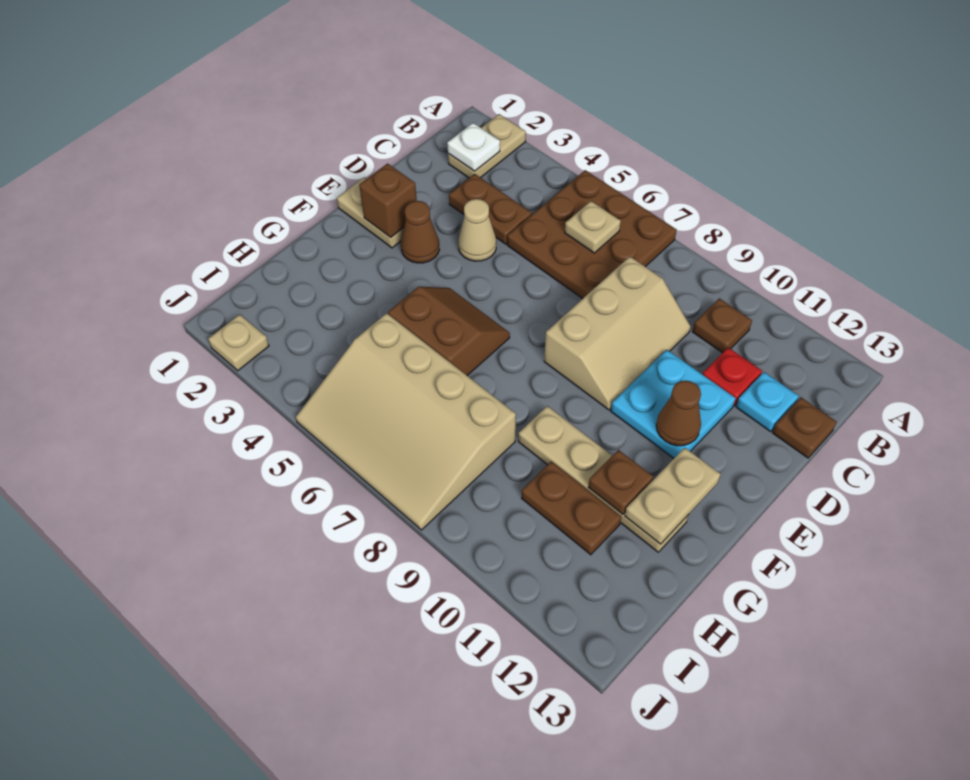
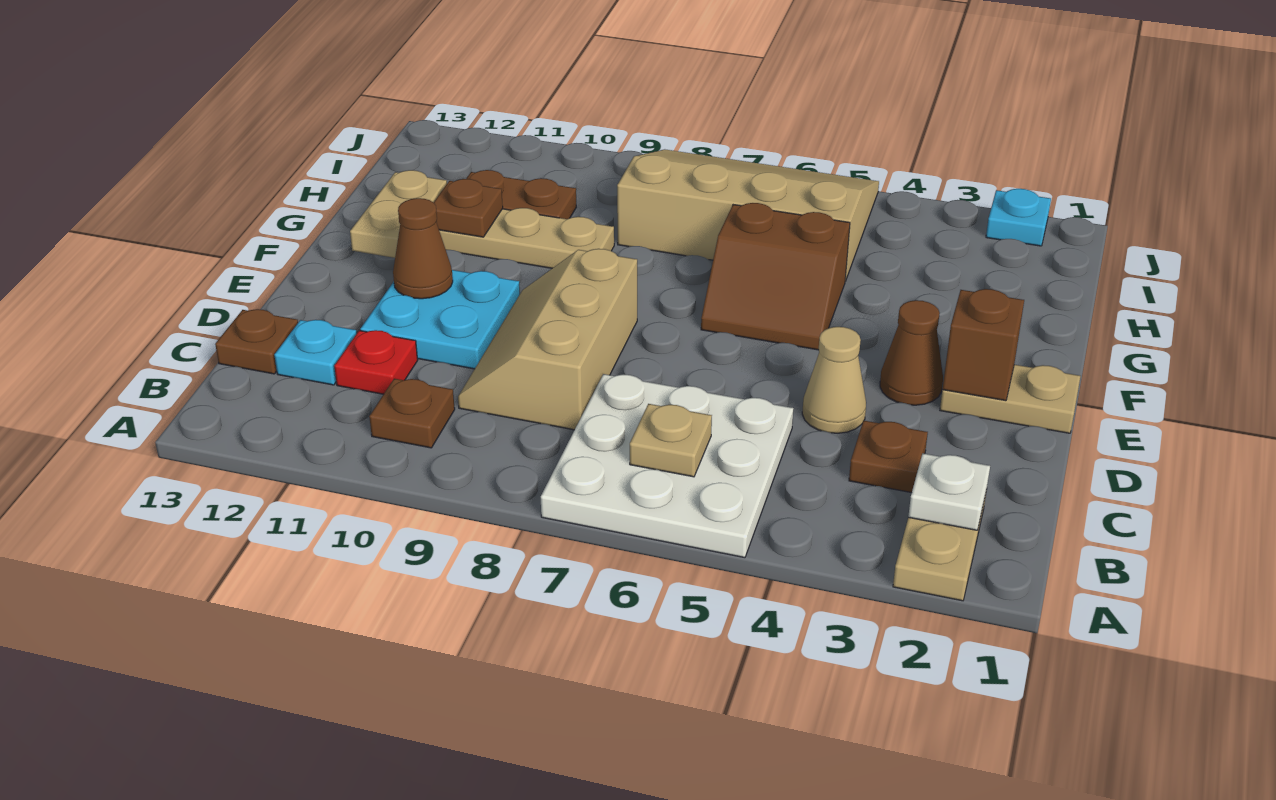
brown 3x3 plate [507,170,677,299] -> white 3x3 plate [541,374,793,558]
brown 1x2 plate [449,174,532,244] -> brown 1x1 plate [849,421,928,493]
tan 1x1 plate [208,315,269,371] -> cyan 1x1 plate [986,189,1051,246]

